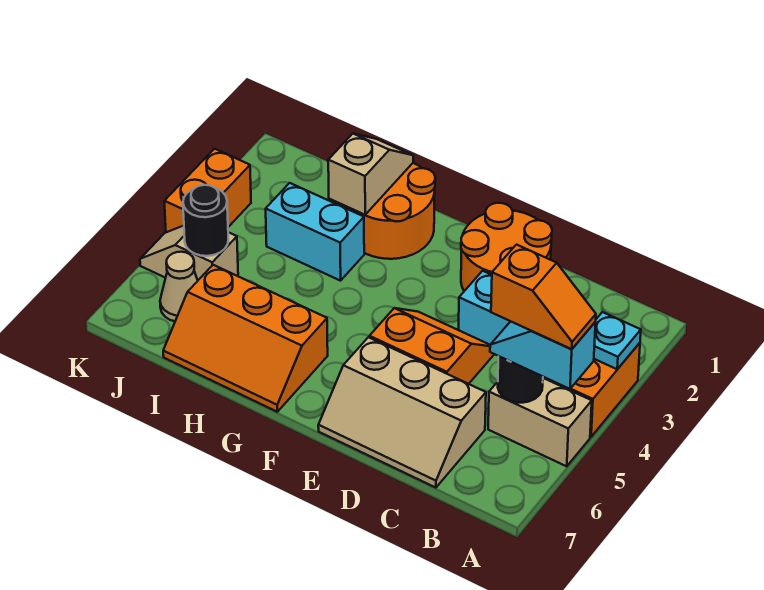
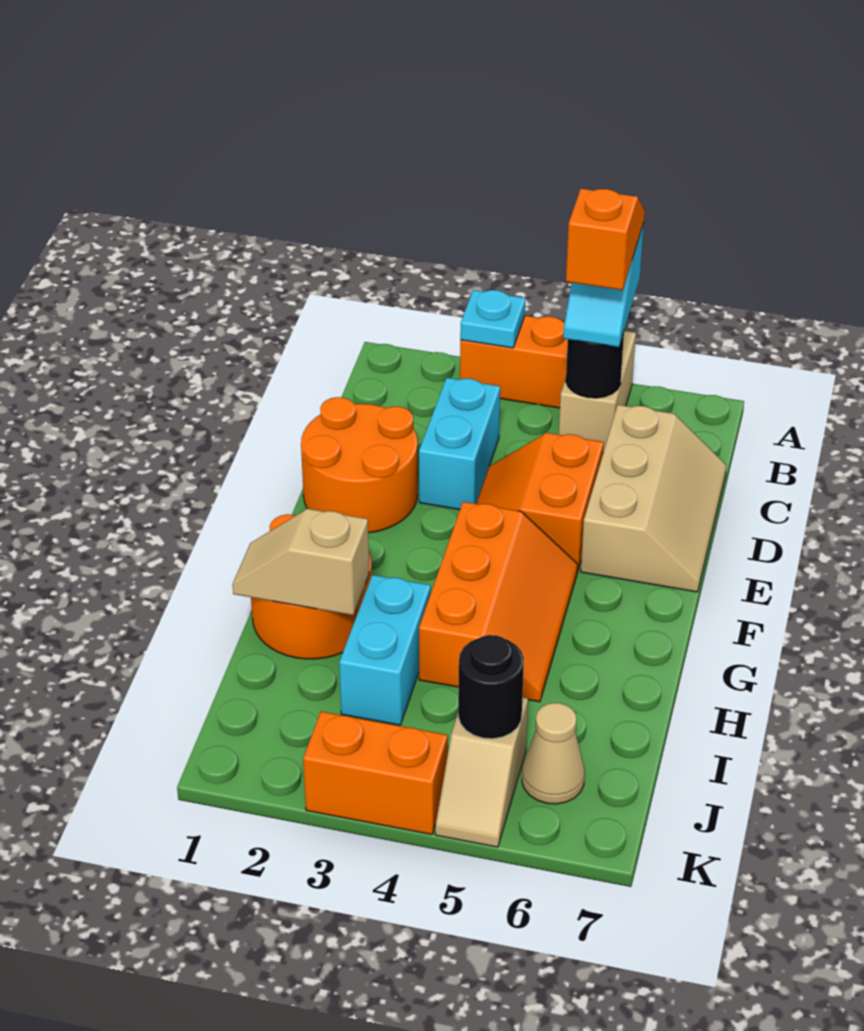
orange 2x3 slope [163,265,328,412] -> orange 2x3 slope moved to [419,502,578,702]

